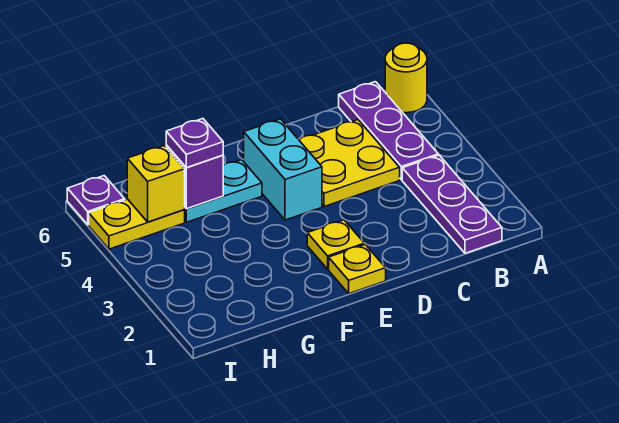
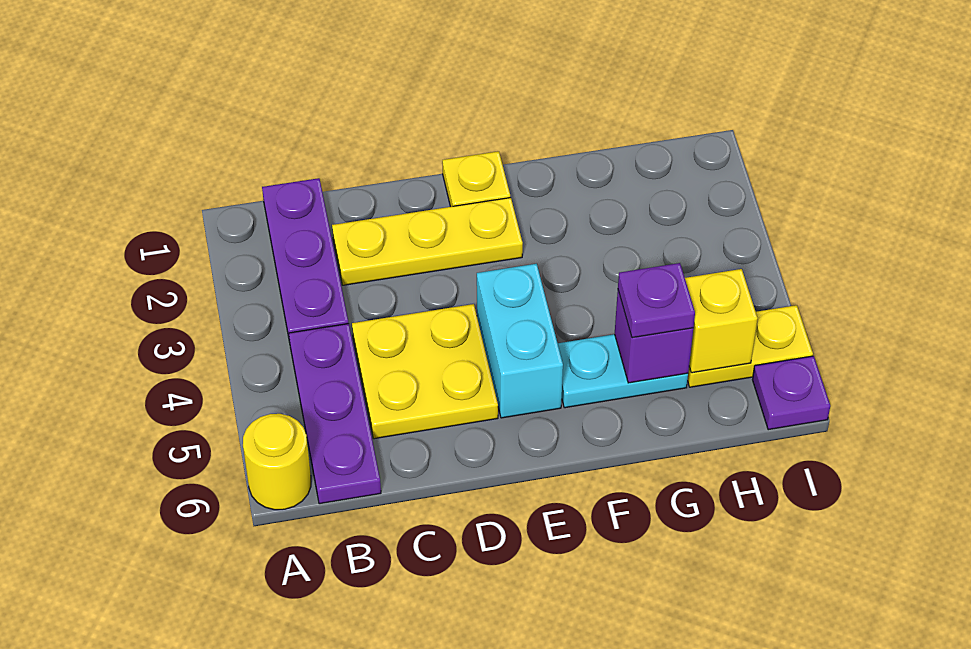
yellow 1x1 plate [307,220,364,269] -> yellow 1x3 plate [332,198,523,285]

